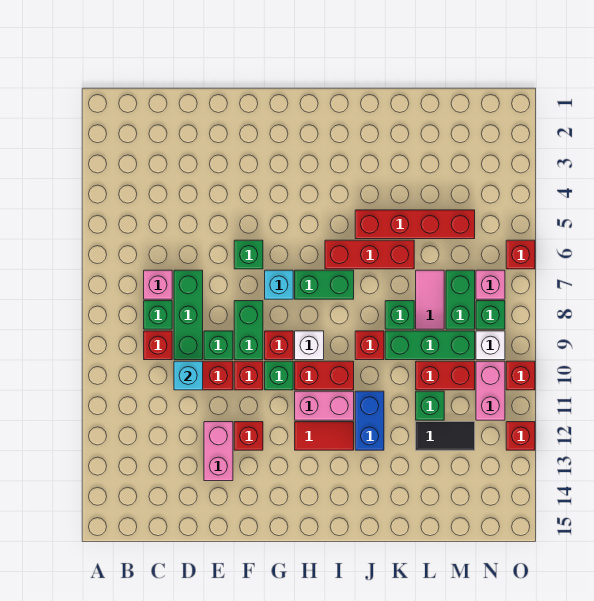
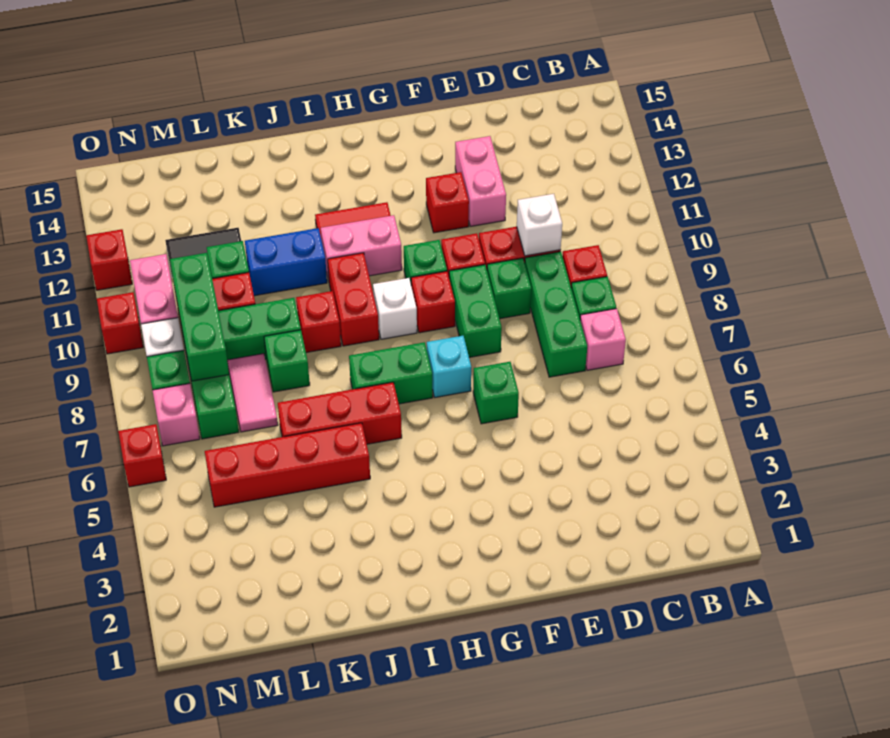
cyan 1x1 brick [174,361,203,390] -> white 1x1 brick [517,194,562,256]
red 1x2 brick [295,361,354,390] -> red 1x2 brick turned to [328,253,379,346]
blue 1x2 brick [355,391,384,450] -> blue 1x2 brick turned to [245,228,327,296]
none -> green 1x3 brick [170,253,229,381]

